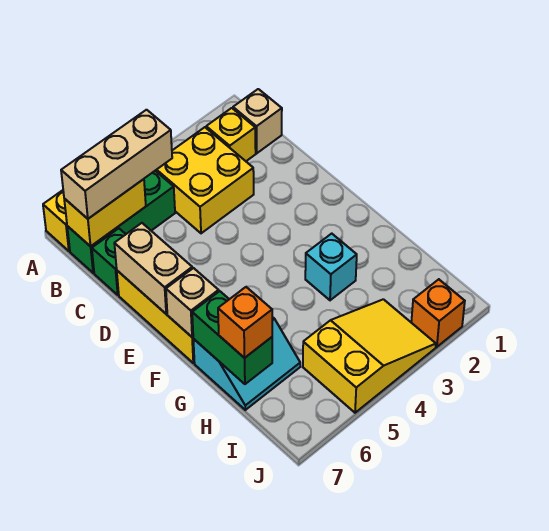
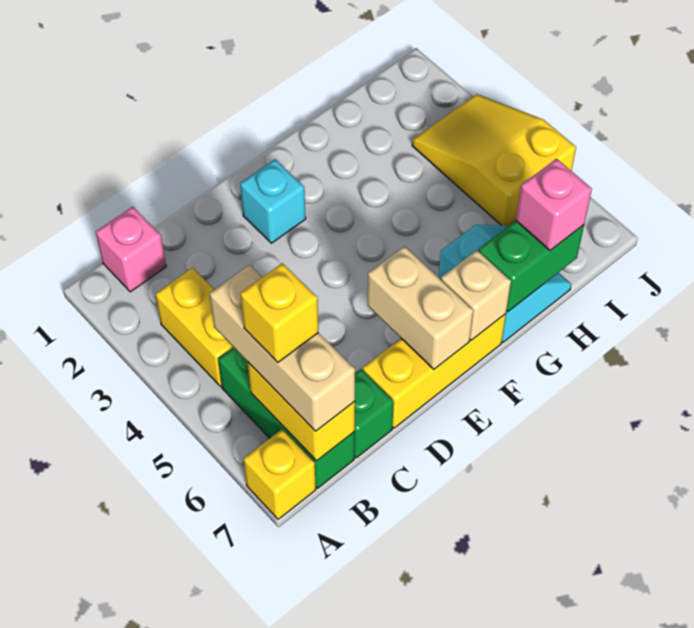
tan 1x1 brick [233,89,282,153] -> pink 1x1 brick [96,207,166,292]
yellow 1x1 brick [206,108,256,161] -> yellow 1x1 brick moved to [240,263,318,362]
yellow 2x2 brick [155,127,254,233] -> yellow 1x2 brick [156,268,234,386]
tan 1x2 brick [114,223,192,314] -> tan 1x2 brick turned to [367,246,473,369]
cyan 1x1 brick [305,234,357,300] -> cyan 1x1 brick moved to [240,159,306,243]
orange 1x1 brick [218,287,272,358] -> pink 1x1 brick [516,159,592,250]
orange 1x1 brick [411,279,465,347] -> none

